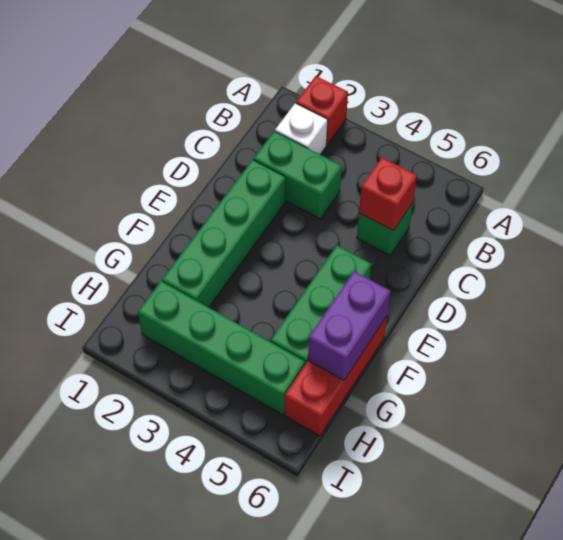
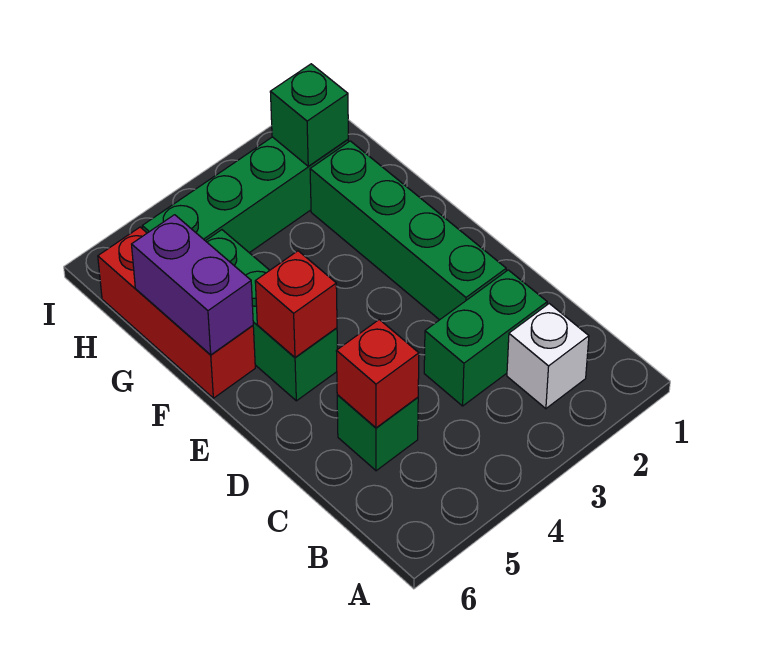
red 1x1 brick [296,76,348,144] -> red 1x1 brick moved to [255,251,337,357]
none -> green 1x1 brick [270,64,348,166]

